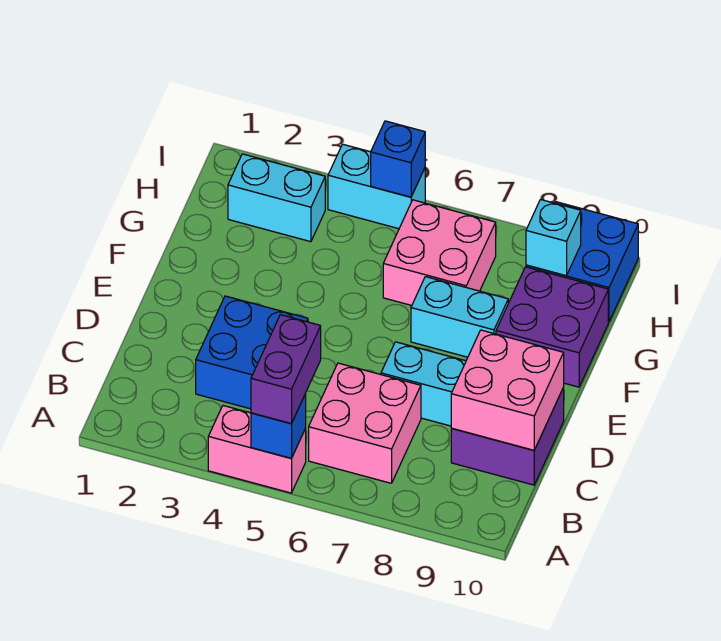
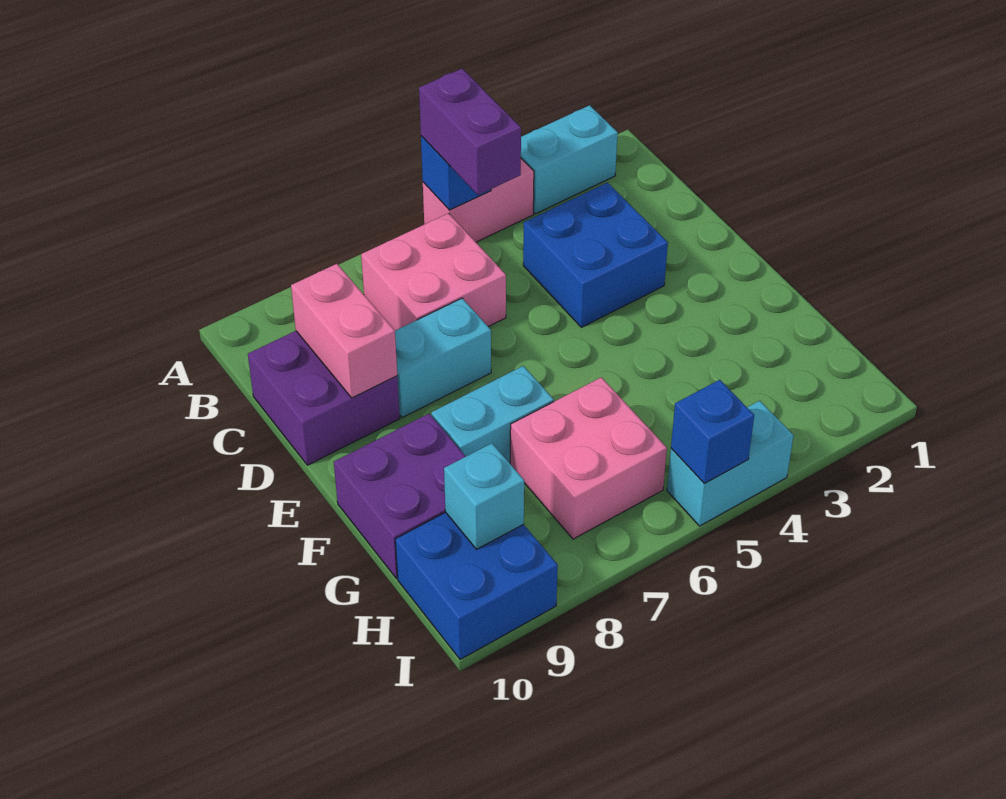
pink 2x2 brick [451,330,564,450] -> pink 1x2 brick [291,264,397,398]
cyan 1x2 brick [228,154,325,242] -> cyan 1x2 brick moved to [521,105,618,214]

